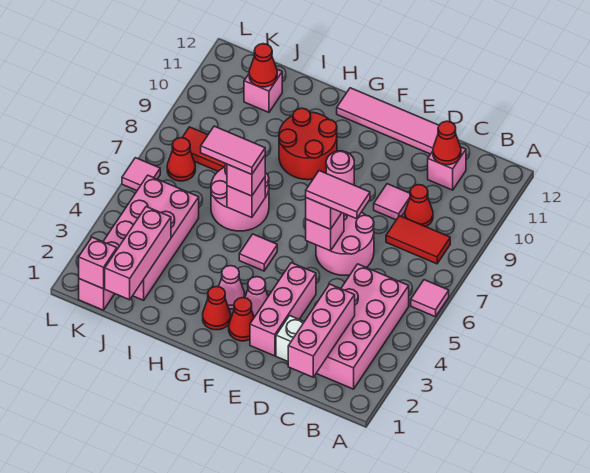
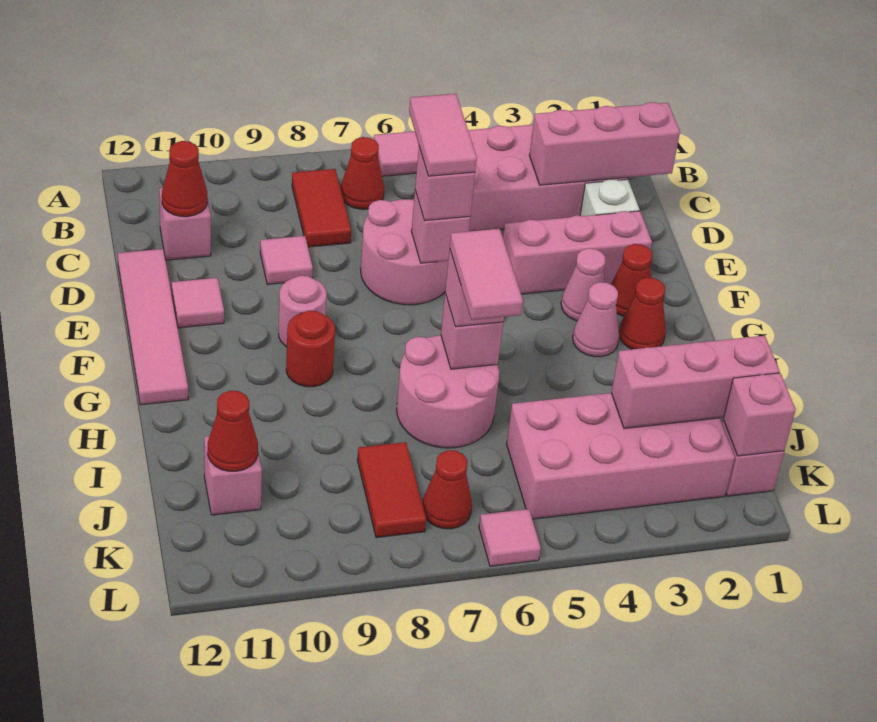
red 1x1 cone [405,185,433,227] -> red 1x1 cone moved to [341,137,384,209]
pink 1x1 tile [239,234,277,271] -> pink 1x1 tile moved to [172,278,224,328]
red 2x2 round brick [279,108,337,180] -> red 1x1 round brick [286,311,335,387]

